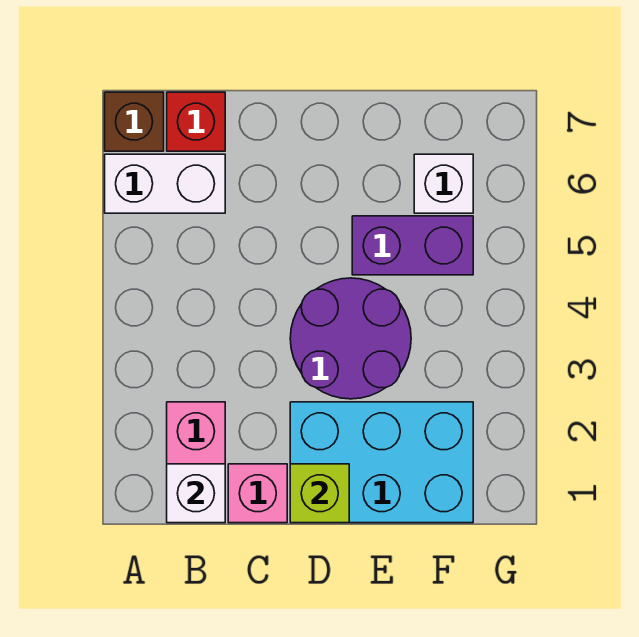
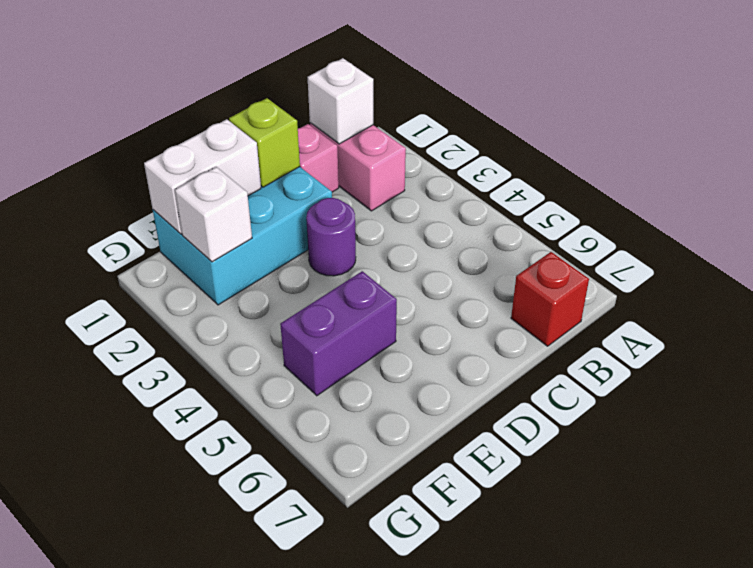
white 1x2 brick [105,154,225,213] -> white 1x2 brick moved to [144,119,261,234]
brown 1x1 brick [105,92,164,151] -> none
purple 2x2 round brick [290,278,411,399] -> purple 1x1 round brick [306,198,356,276]
white 1x1 brick [414,154,473,213] -> white 1x1 brick moved to [175,167,252,262]

